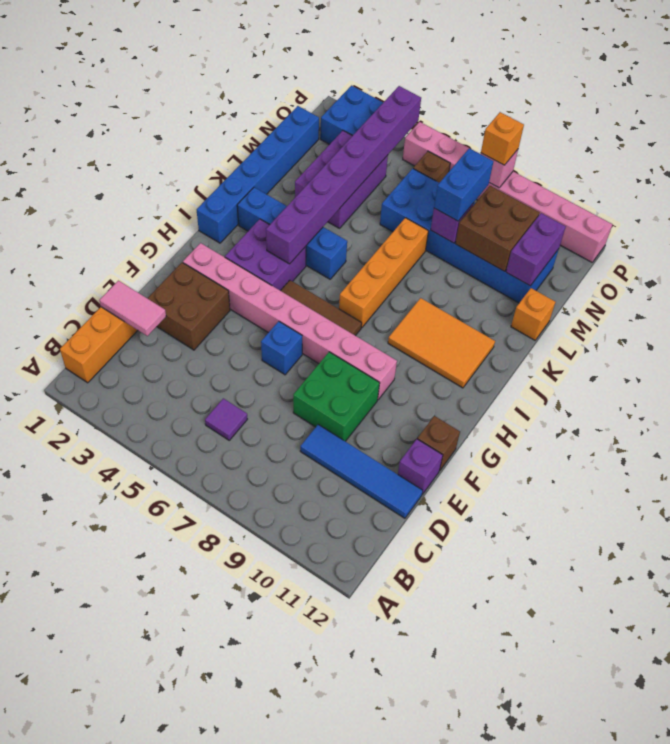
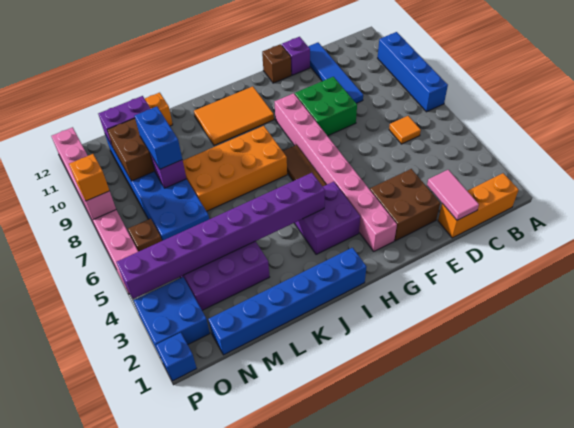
purple 1x1 tile [205,398,247,440] -> orange 1x1 tile [389,116,421,144]
blue 1x1 brick [261,321,302,375] -> blue 1x1 brick moved to [156,333,197,381]
orange 1x4 brick [339,218,428,328] -> orange 2x4 brick [183,126,287,211]
orange 2x3 tile [388,298,495,388] -> orange 2x3 tile turned to [194,86,274,145]
blue 1x4 brick [237,187,347,279] -> blue 1x4 brick moved to [378,32,448,112]
blue 1x2 brick [434,148,493,221] -> blue 1x2 brick turned to [135,107,182,169]

